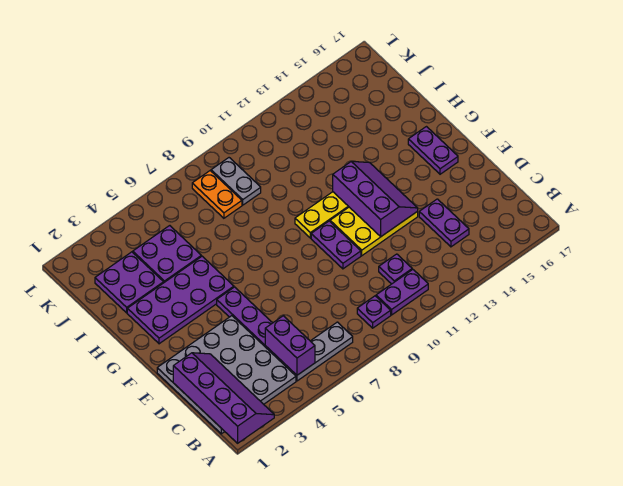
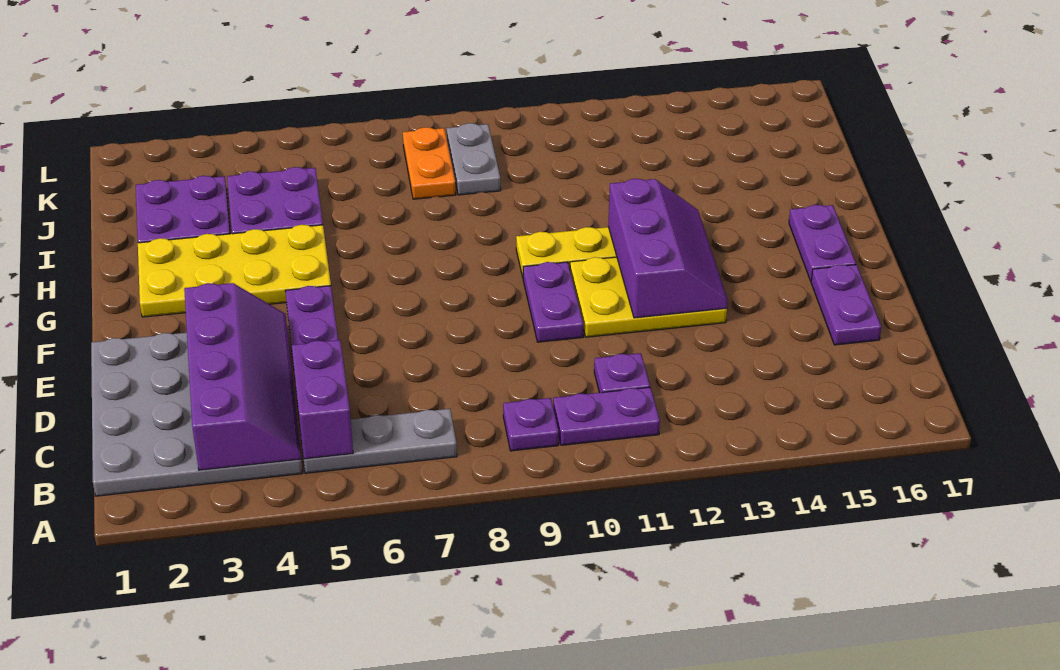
purple 2x4 slope [173,353,274,443] -> purple 2x4 slope moved to [184,283,301,470]
purple 1x2 plate [419,199,469,247] -> purple 1x2 plate moved to [811,265,881,345]
purple 2x4 plate [127,256,234,344] -> yellow 2x4 plate [138,225,331,317]

